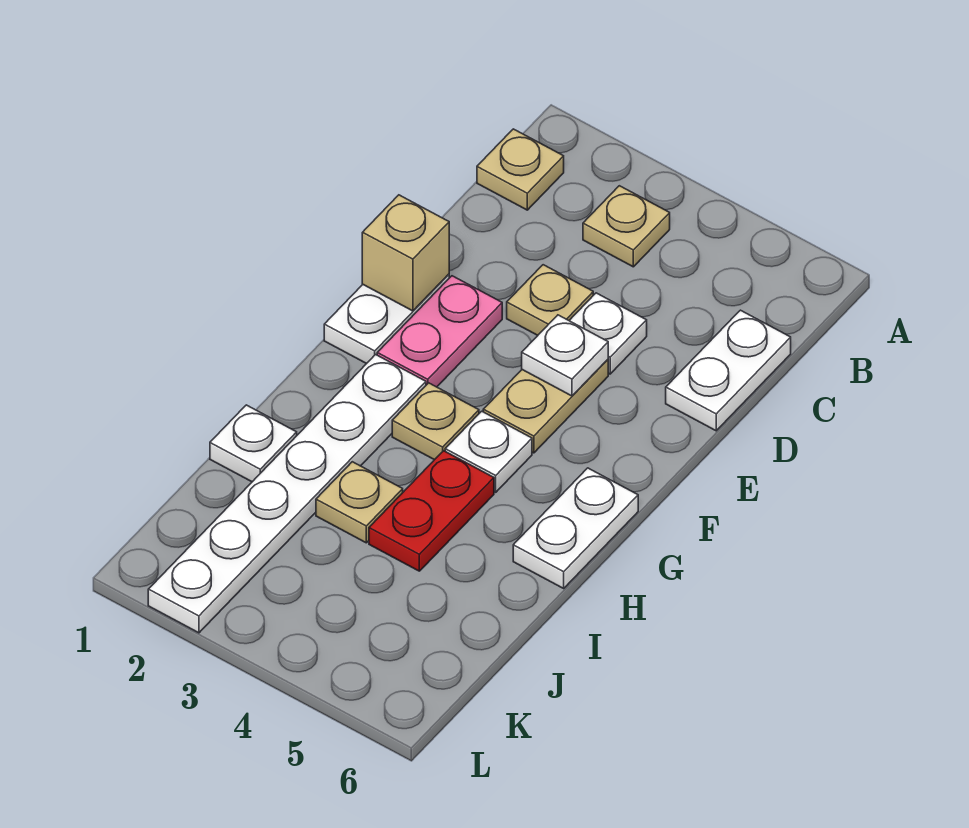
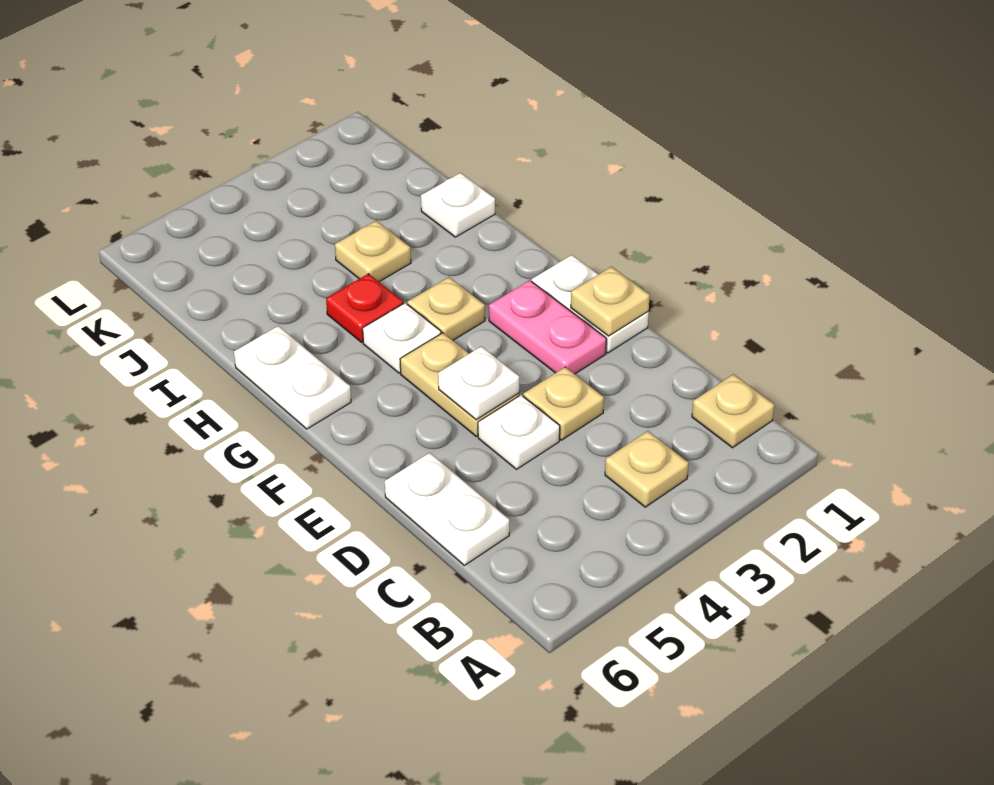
tan 1x1 brick [362,195,449,311] -> tan 1x1 plate [571,267,650,336]
white 1x6 plate [148,355,426,633] -> none
red 1x2 plate [369,451,494,571] -> red 1x1 plate [326,274,404,342]

